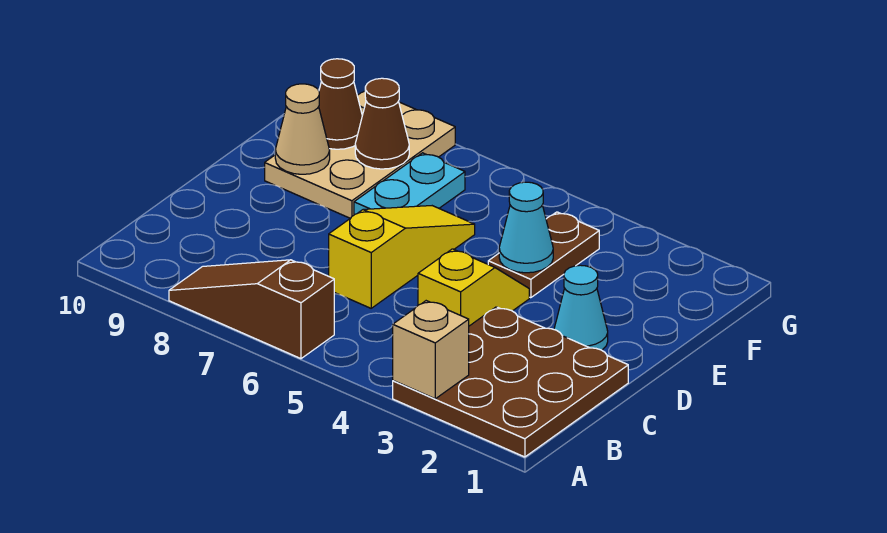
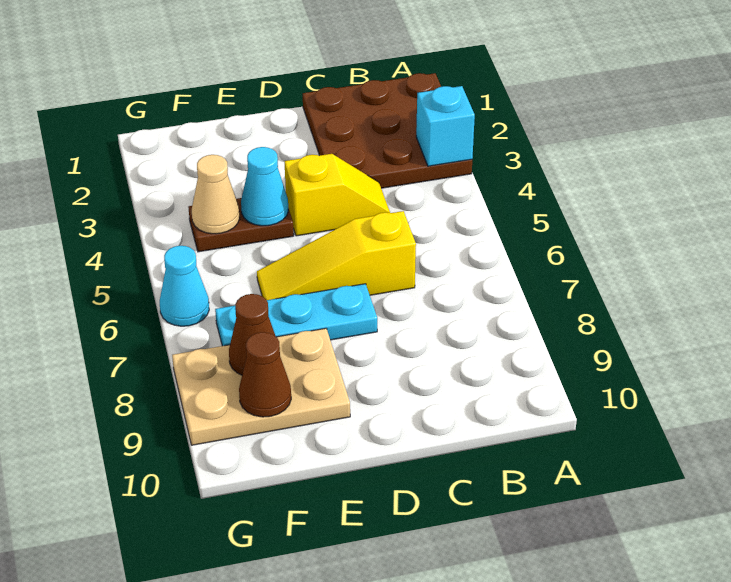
tan 1x1 brick [393,301,469,399] -> cyan 1x1 brick [416,86,475,166]
brown 1x3 slope [169,260,334,359] -> none
yellow 1x2 slope [418,249,529,326] -> yellow 1x2 slope turned to [284,154,390,236]
cyan 1x1 cone [554,265,608,350] -> cyan 1x1 cone moved to [160,246,209,326]
cyan 1x2 plate [354,153,465,215] -> cyan 1x3 plate [215,284,377,346]
tan 1x1 cone [275,84,330,174] -> tan 1x1 cone moved to [192,155,240,234]

